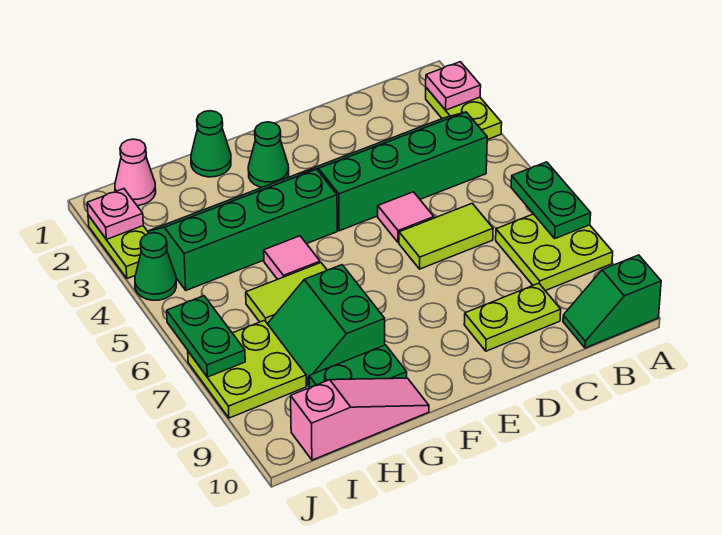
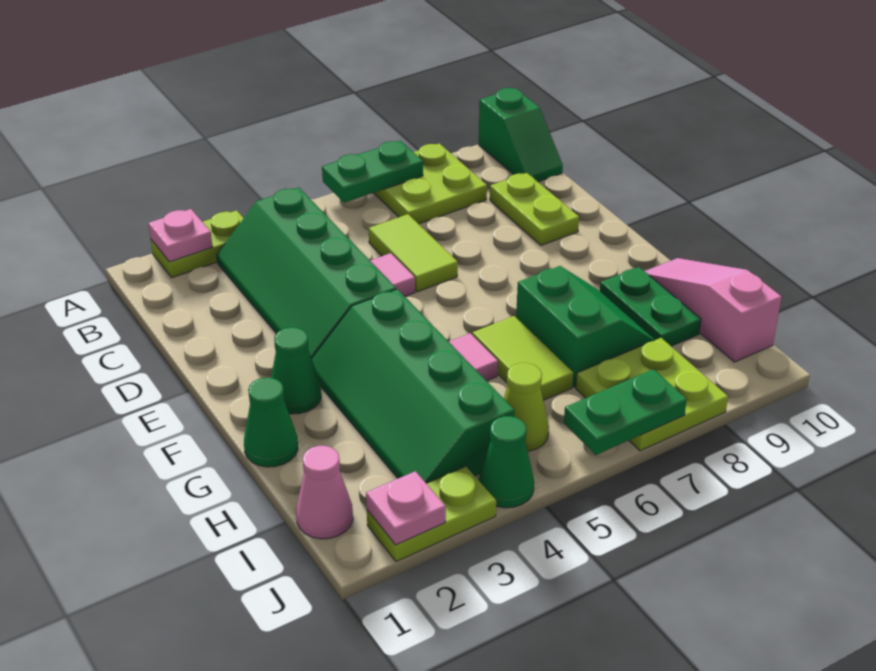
green 2x2 slope [268,265,385,386] -> green 2x2 slope turned to [516,266,655,387]
none -> lime 1x1 cone [504,363,549,451]

